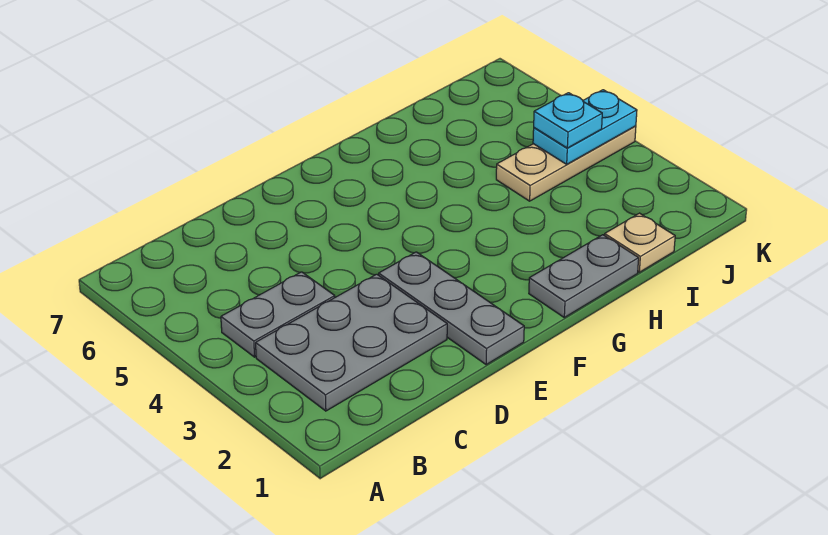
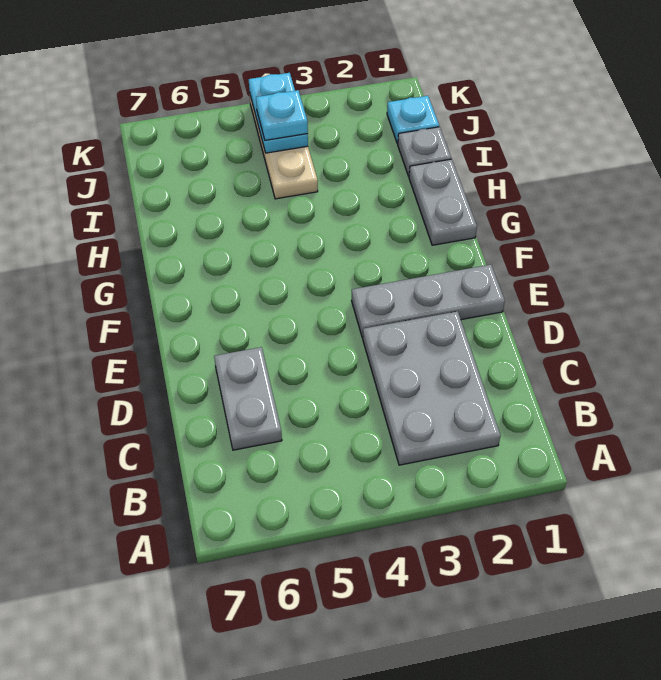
grey 1x2 plate [221,272,335,357] -> grey 1x2 plate moved to [214,347,282,450]
tan 1x1 plate [605,213,675,272] -> grey 1x1 plate [398,127,451,176]
none -> cyan 1x1 plate [387,96,439,144]

